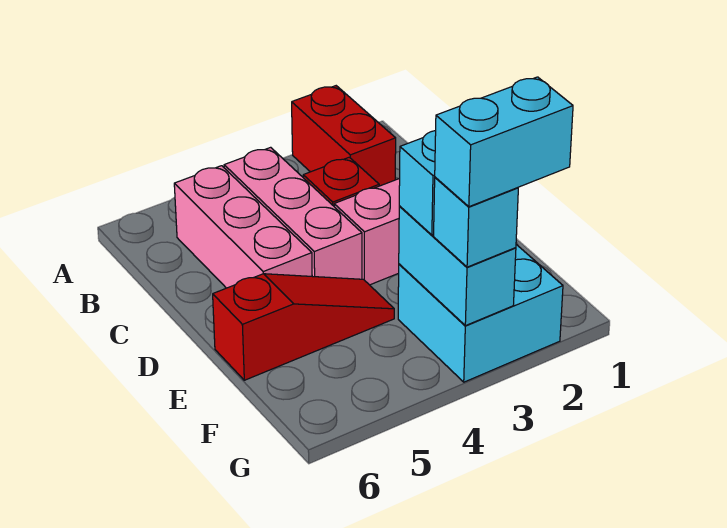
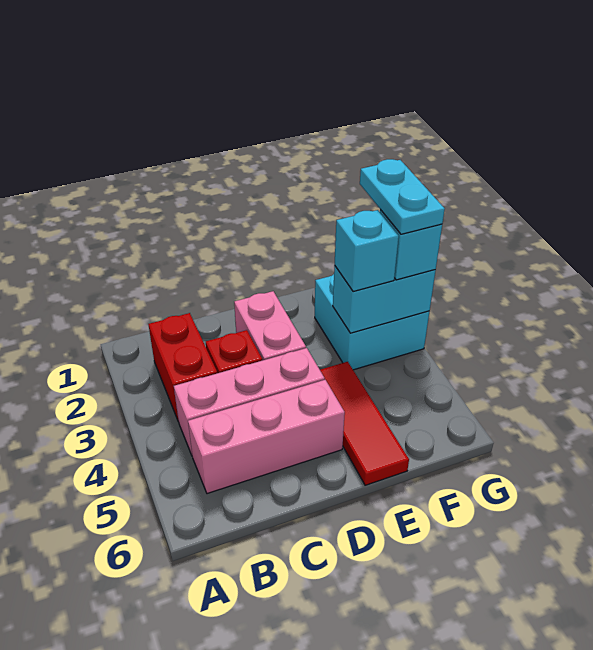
red 1x2 brick [292,86,396,186] -> red 1x2 brick turned to [148,313,217,422]
red 1x3 slope [213,274,394,380] -> red 1x3 tile [320,362,409,485]
cyan 1x2 brick [435,77,573,207] -> cyan 1x2 plate [360,159,445,234]

